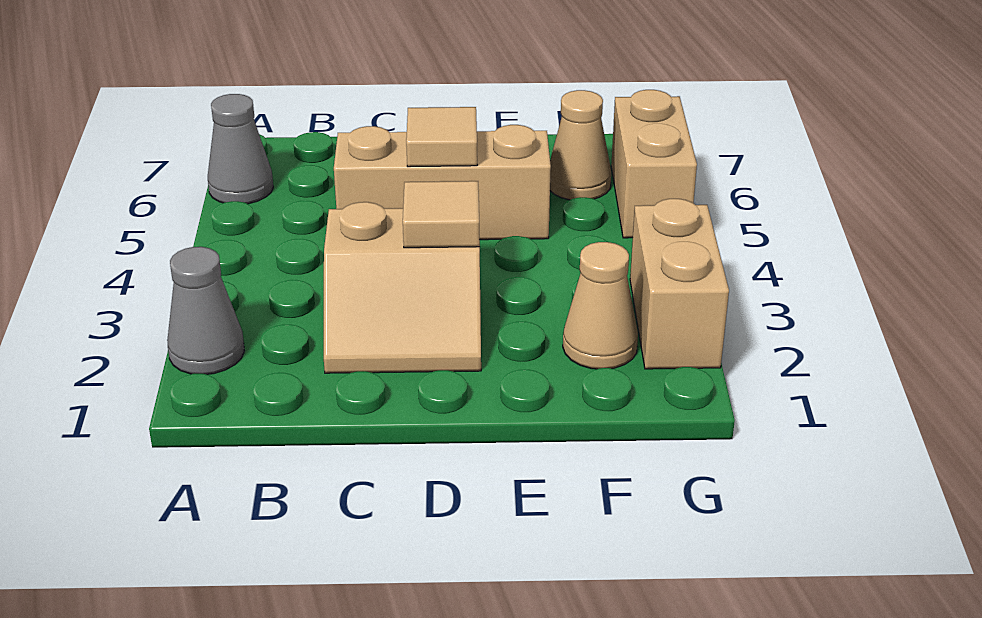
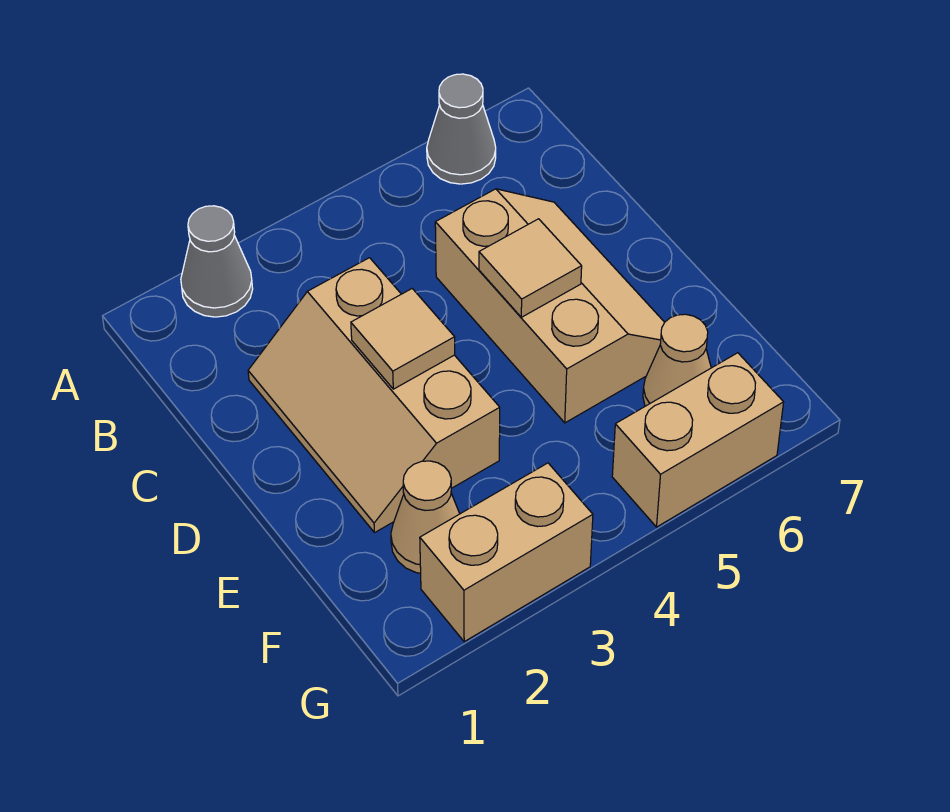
tan 2x2 slope [324,202,481,373] -> tan 2x3 slope [248,258,500,533]

